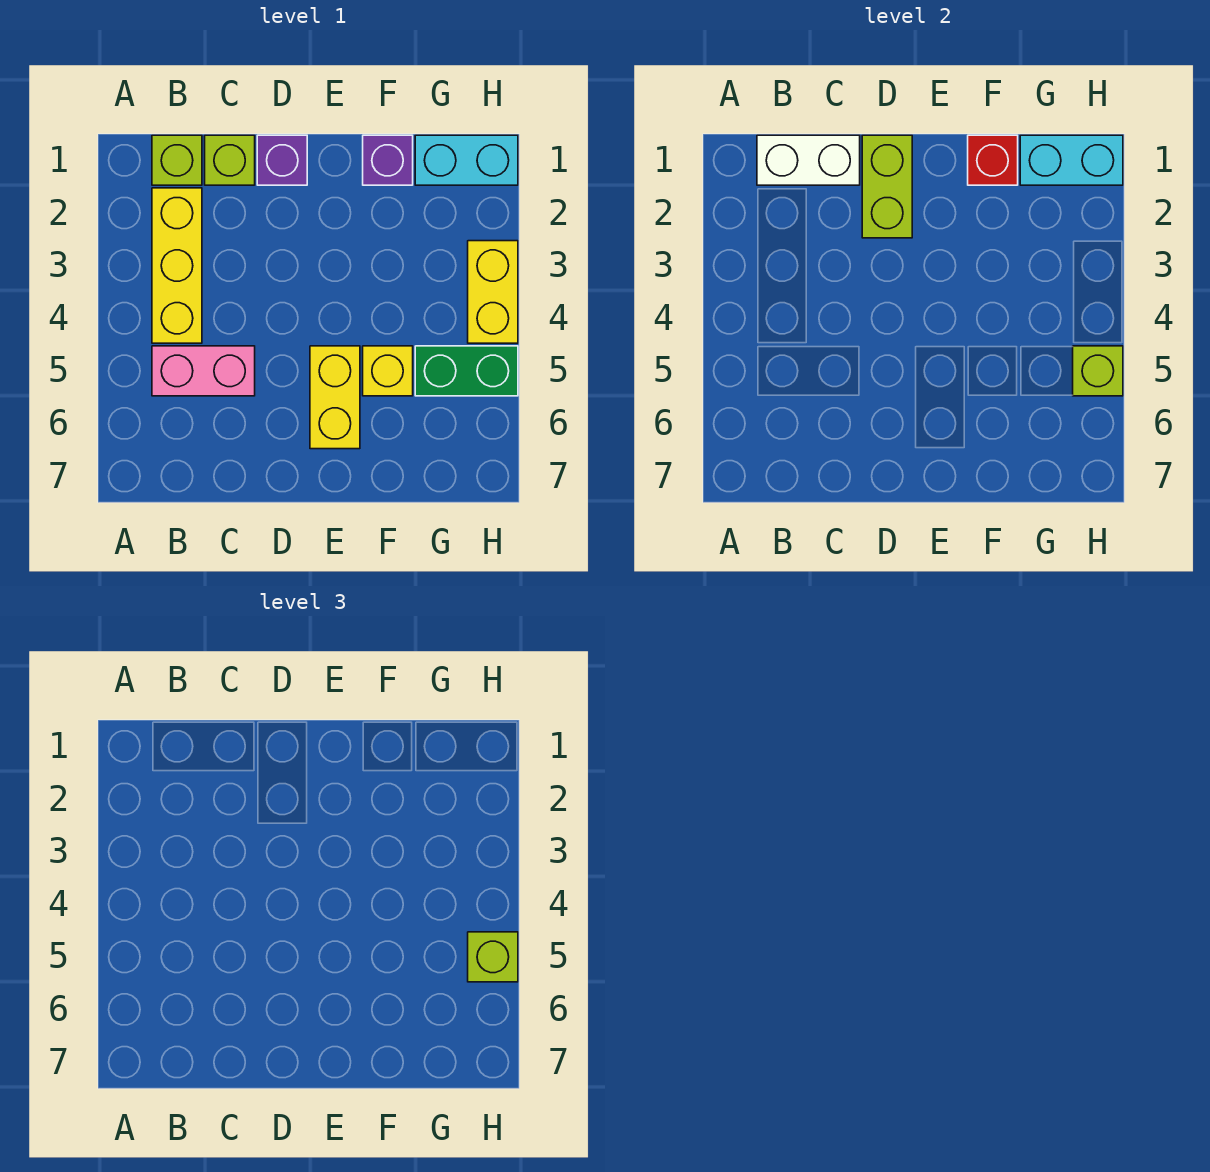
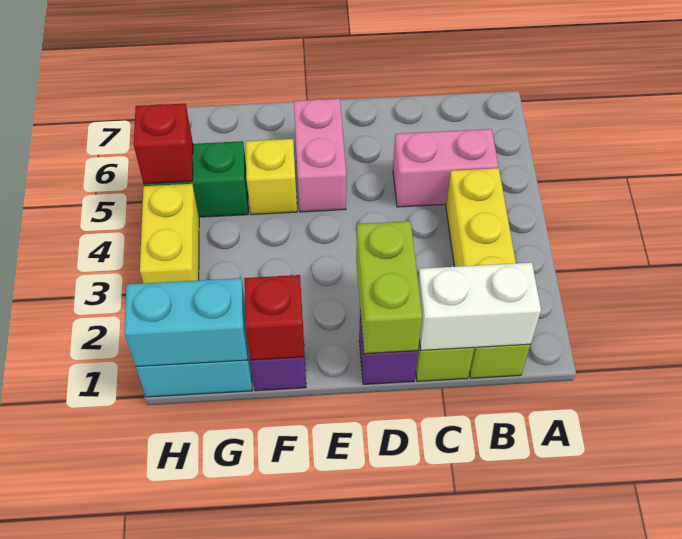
yellow 1x2 brick [310,346,360,449] -> pink 1x2 brick [294,99,346,212]
lime 1x1 brick [1073,346,1123,396] -> red 1x1 brick [134,104,193,184]
lime 1x1 brick [468,932,518,982] -> none

